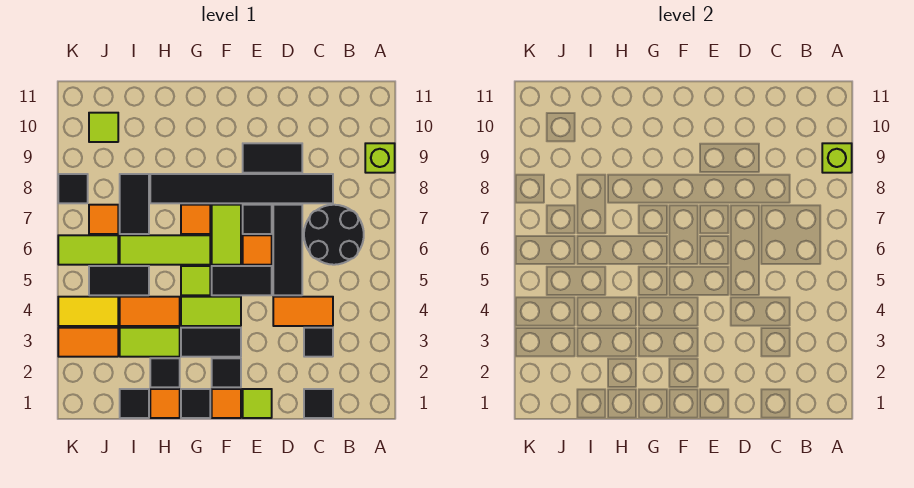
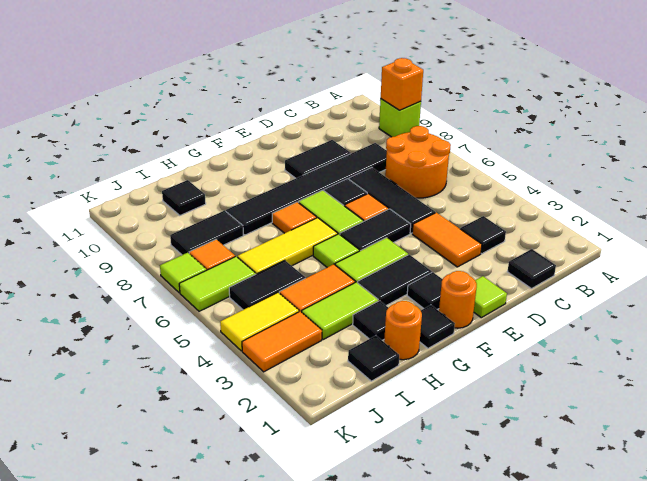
lime 1x1 brick [822,143,852,173] -> orange 1x1 brick [381,58,423,110]
black 2x2 round brick [304,205,364,265] -> orange 2x2 round brick [385,126,451,198]
orange 1x2 tile [273,297,333,326] -> orange 1x2 tile turned to [412,213,482,267]
orange 1x1 tile [212,389,241,418] -> orange 1x1 round brick [439,271,477,328]
lime 1x3 tile [120,235,210,265] -> yellow 1x3 tile [238,218,338,274]
orange 1x1 tile [150,389,180,418] -> orange 1x1 round brick [384,301,422,360]
black 1x2 tile [120,174,149,234] -> black 1x2 tile turned to [170,211,243,255]
lime 1x1 tile [89,113,118,142] -> lime 1x1 tile moved to [160,253,206,293]
black 1x1 tile [58,174,88,203] -> black 1x1 tile moved to [162,180,206,215]

